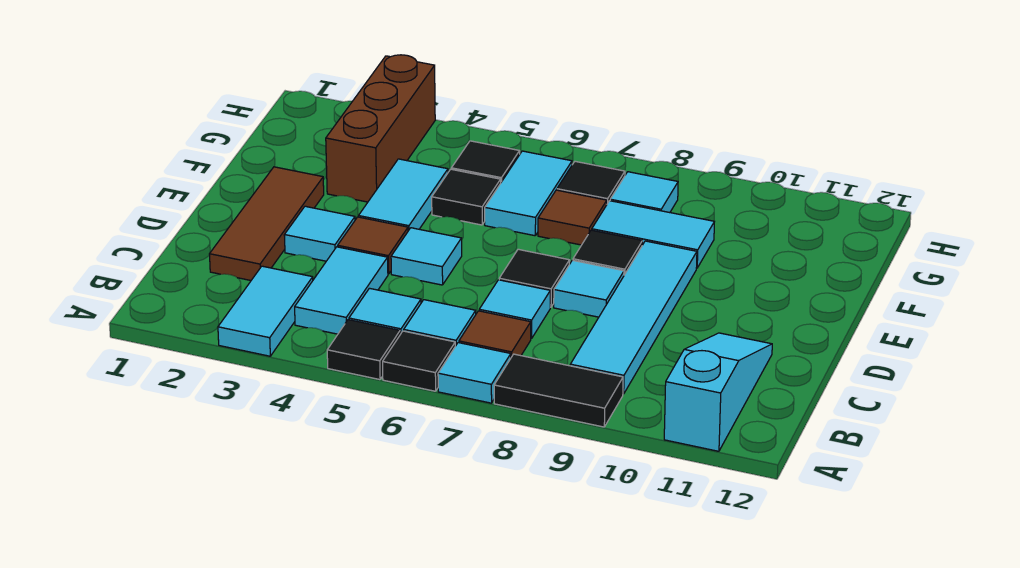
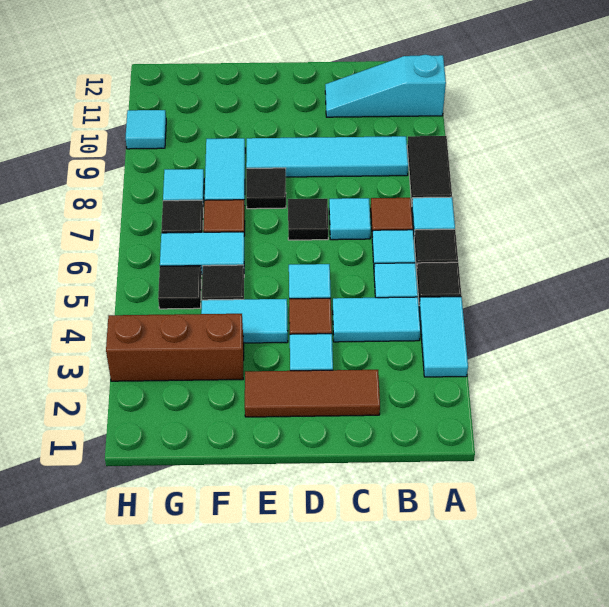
cyan 1x2 tile [218,266,313,356] -> cyan 1x2 tile turned to [419,297,468,377]
cyan 1x1 tile [554,260,624,317] -> cyan 1x1 tile moved to [126,110,166,149]

